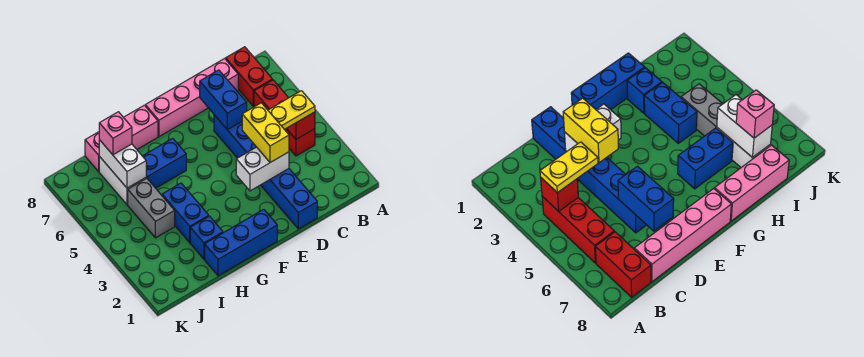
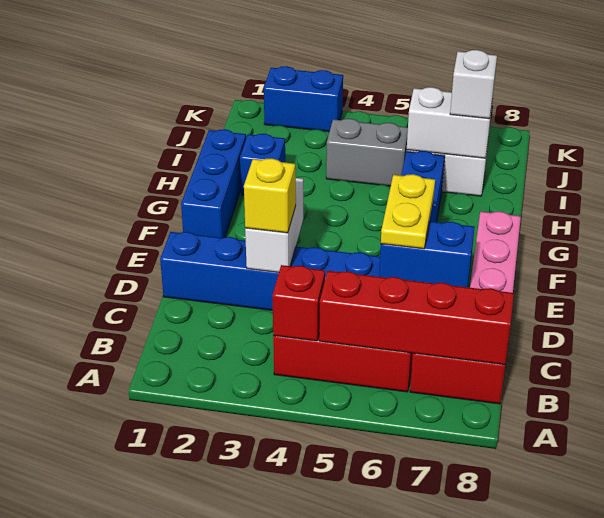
yellow 1x2 plate [268,91,315,129] -> yellow 1x2 plate moved to [381,174,435,249]
none -> red 1x4 brick [319,271,514,365]
yellow 1x2 brick [242,103,289,162] -> yellow 1x1 brick [244,158,296,233]
pink 1x3 brick [85,105,158,172] -> none
blue 1x2 brick [162,183,209,243] -> blue 1x2 brick moved to [264,66,343,132]
pink 1x1 brick [99,112,132,155] -> white 1x1 brick [450,50,497,119]

